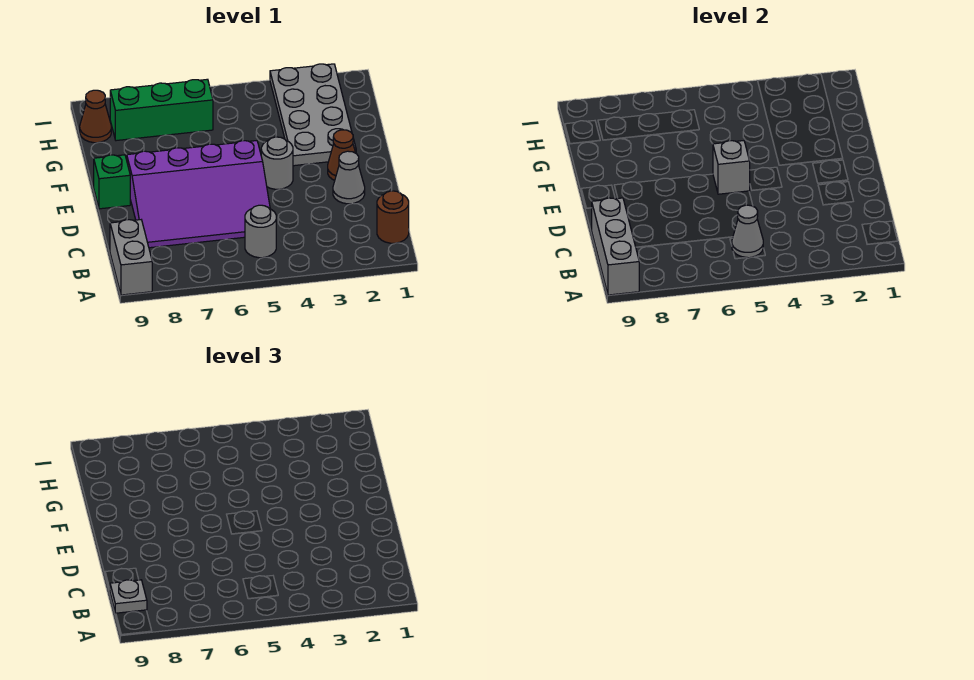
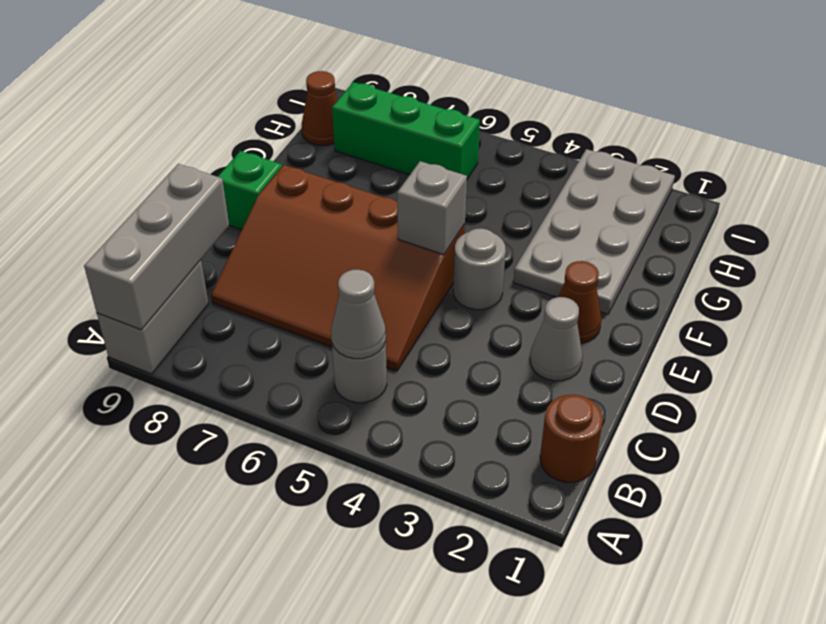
grey 1x1 plate [110,580,147,613] -> none
purple 3x4 slope [127,141,270,248] -> brown 3x4 slope [211,165,465,371]

